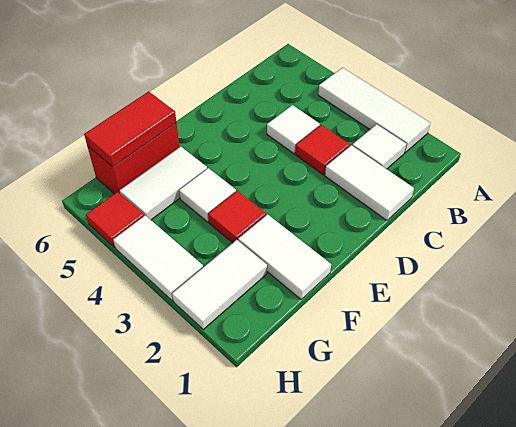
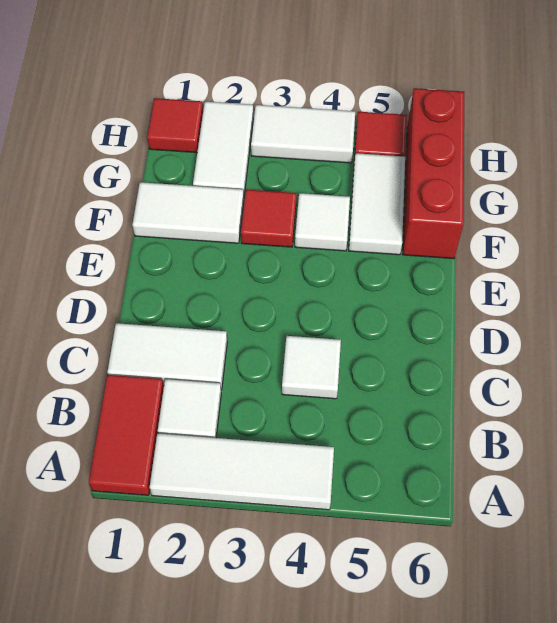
red 1x1 tile [295,125,350,175] -> red 1x1 tile moved to [147,98,203,153]
red 1x2 brick [87,123,180,194] -> red 1x3 brick [403,88,464,259]
red 1x2 tile [84,91,177,167] -> red 1x2 tile moved to [89,375,164,495]

